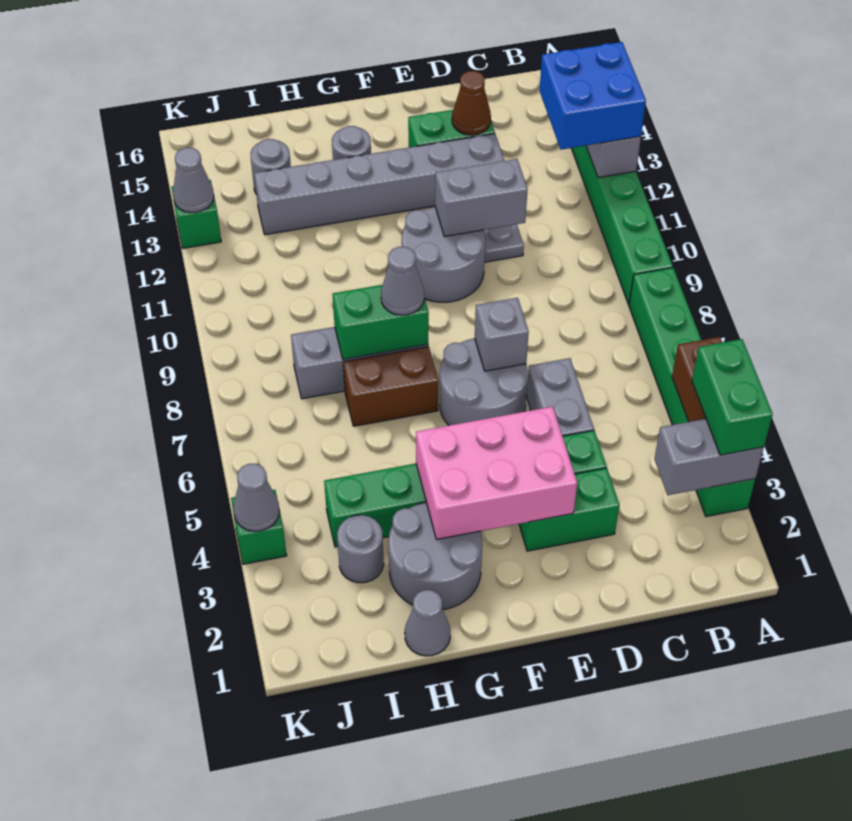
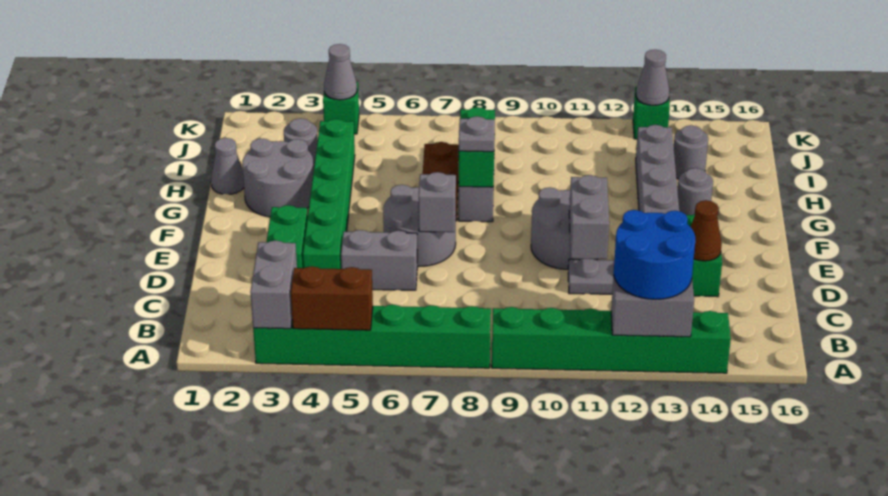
green 1x2 brick [692,339,773,455] -> none
blue 2x2 brick [539,42,646,150] -> blue 2x2 round brick [614,210,695,299]
pink 2x3 brick [416,407,577,540] -> none
grey 1x1 cone [381,247,424,315] -> grey 1x1 plate [459,116,495,152]

